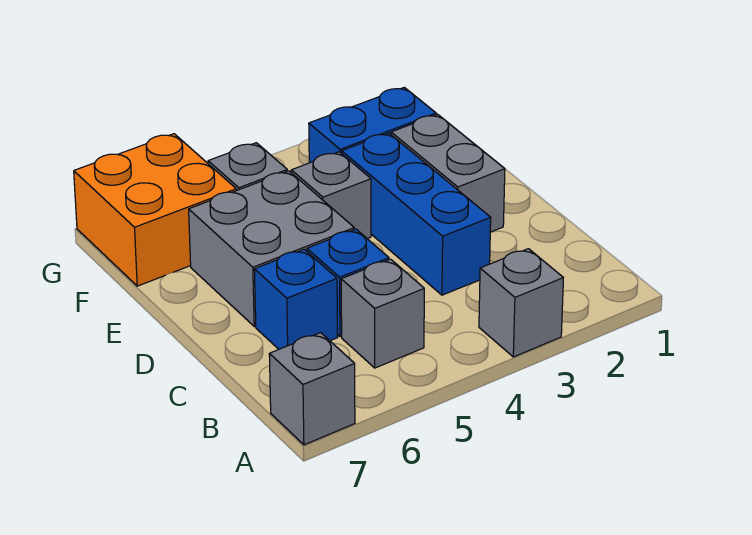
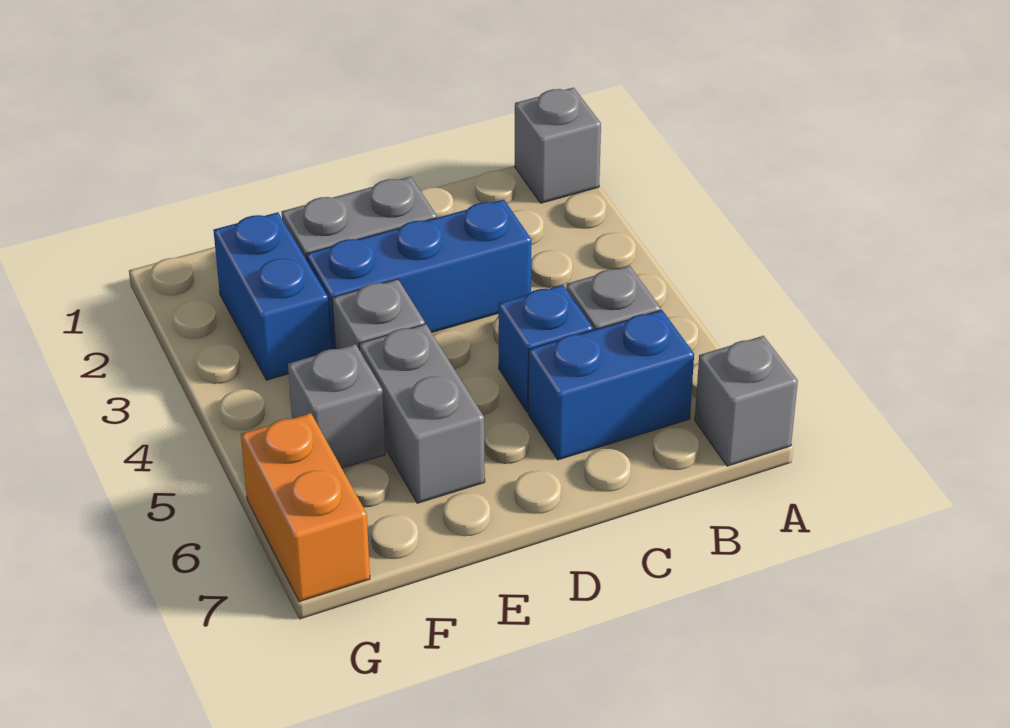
grey 1x1 brick [479,249,563,357] -> grey 1x1 brick moved to [515,88,601,203]
blue 1x1 brick [254,249,338,349] -> blue 1x2 brick [528,310,694,460]
grey 2x2 brick [189,171,354,326] -> grey 1x2 brick [359,324,485,503]
orange 2x2 brick [74,134,236,286] -> orange 1x2 brick [241,413,370,602]

